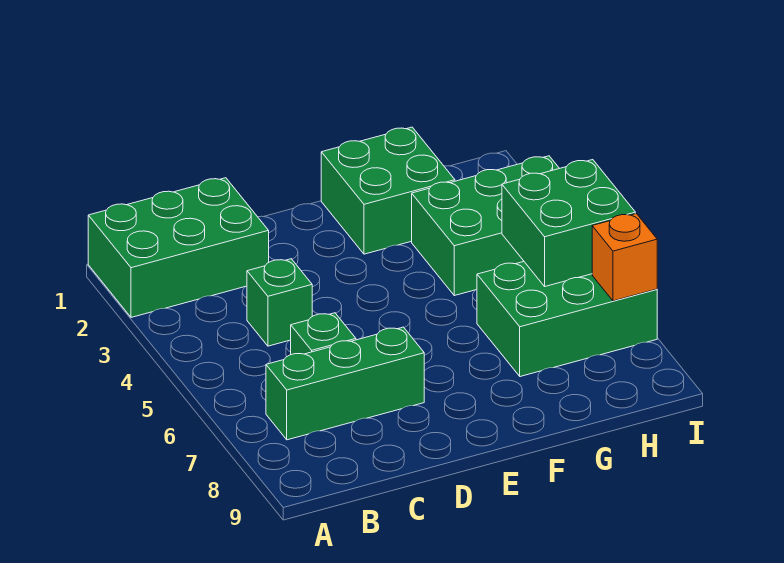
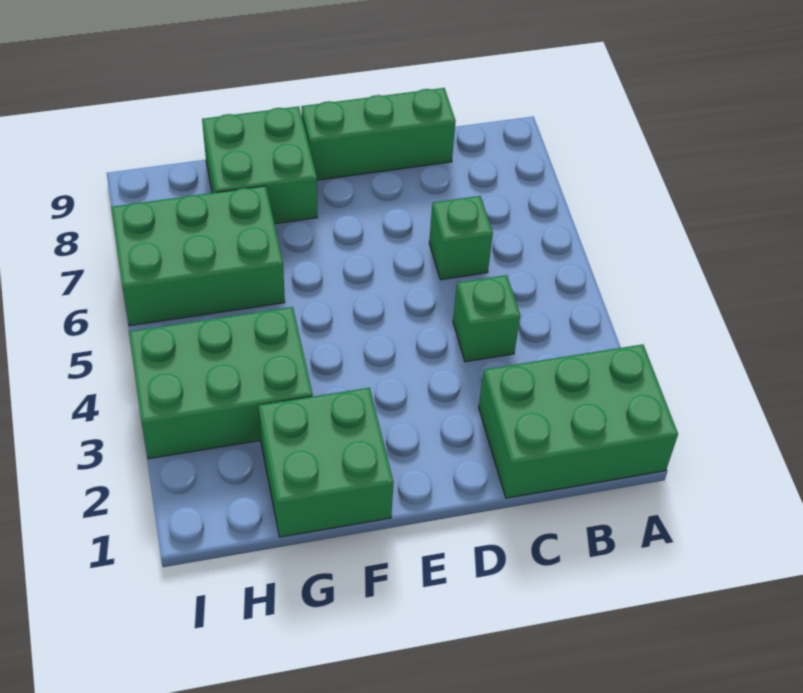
green 1x3 brick [266,327,424,440] -> green 1x3 brick moved to [301,88,456,180]
green 2x2 brick [502,160,635,286] -> green 2x2 brick moved to [202,106,317,224]
orange 1x1 brick [592,214,657,301] -> none

